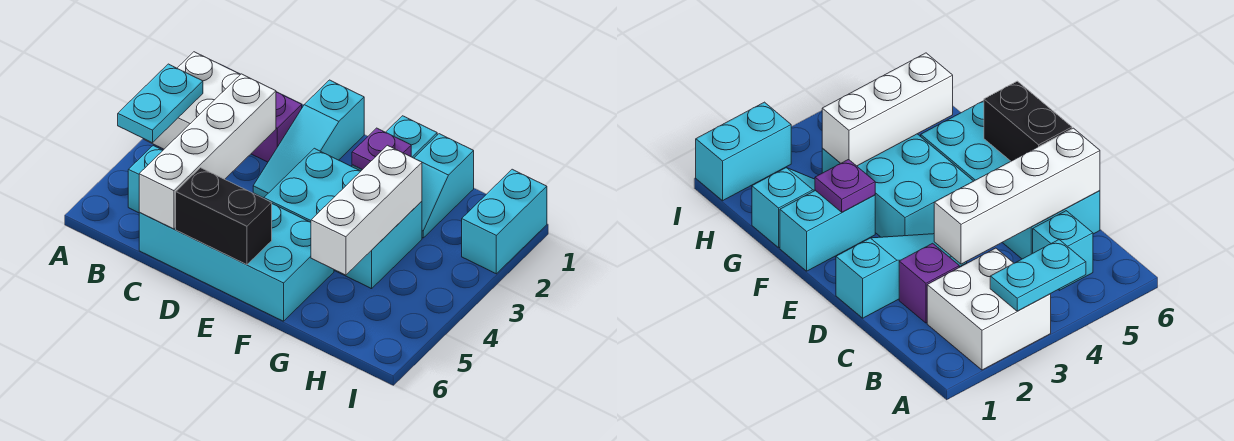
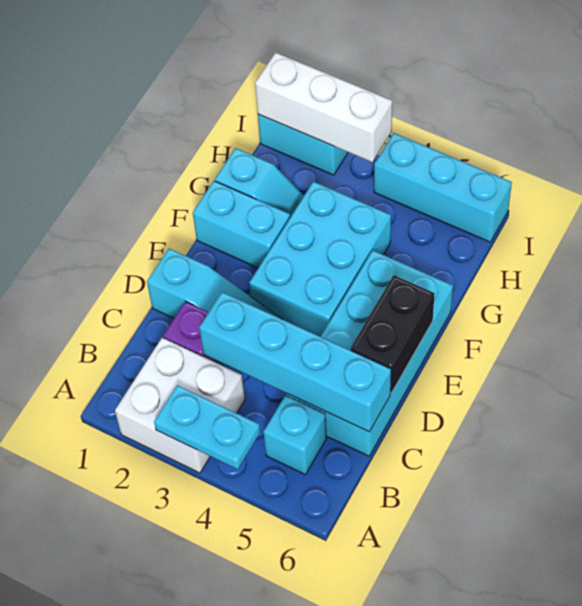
white 1x4 brick [139,74,276,229] -> cyan 1x4 brick [199,292,391,432]
purple 1x1 plate [352,128,411,170] -> none
white 1x3 brick [311,145,422,275] -> white 1x3 brick moved to [255,52,392,162]
none -> cyan 1x3 brick [374,133,512,242]

